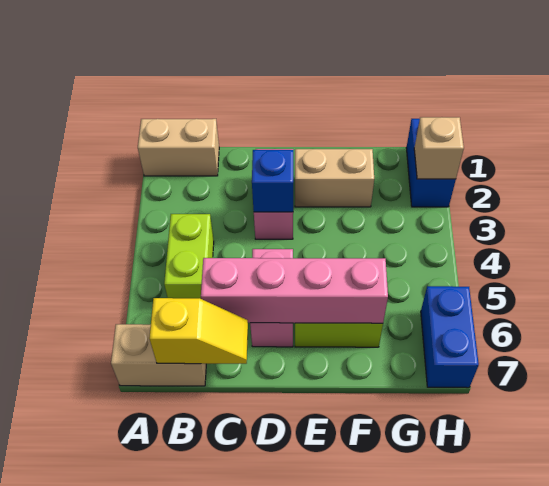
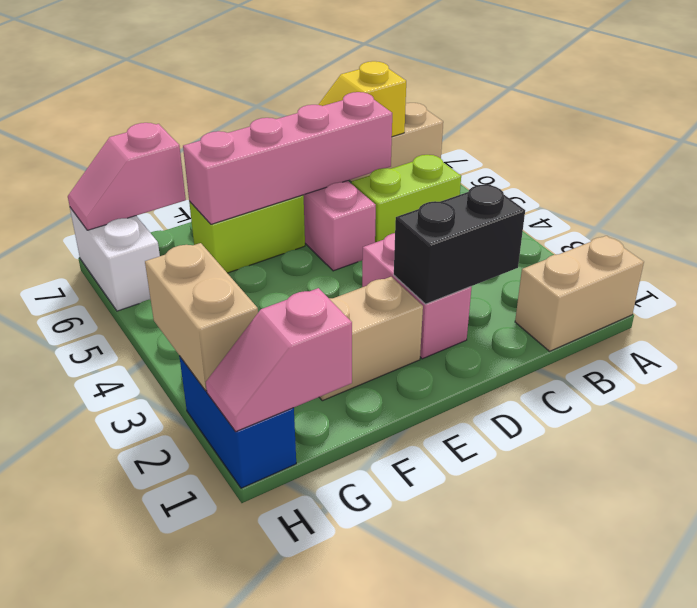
lime 1x2 brick [164,214,214,299] -> lime 1x2 brick turned to [351,155,461,242]
none -> black 1x2 brick [394,185,525,304]
blue 1x1 brick [252,150,293,212] -> none
none -> pink 1x2 slope [206,288,352,432]
none -> pink 1x2 slope [68,123,186,230]
tan 1x1 brick [414,117,464,179] -> tan 1x2 brick [145,243,258,391]
blue 1x2 brick [421,286,479,388] -> white 1x2 brick [70,208,160,311]

